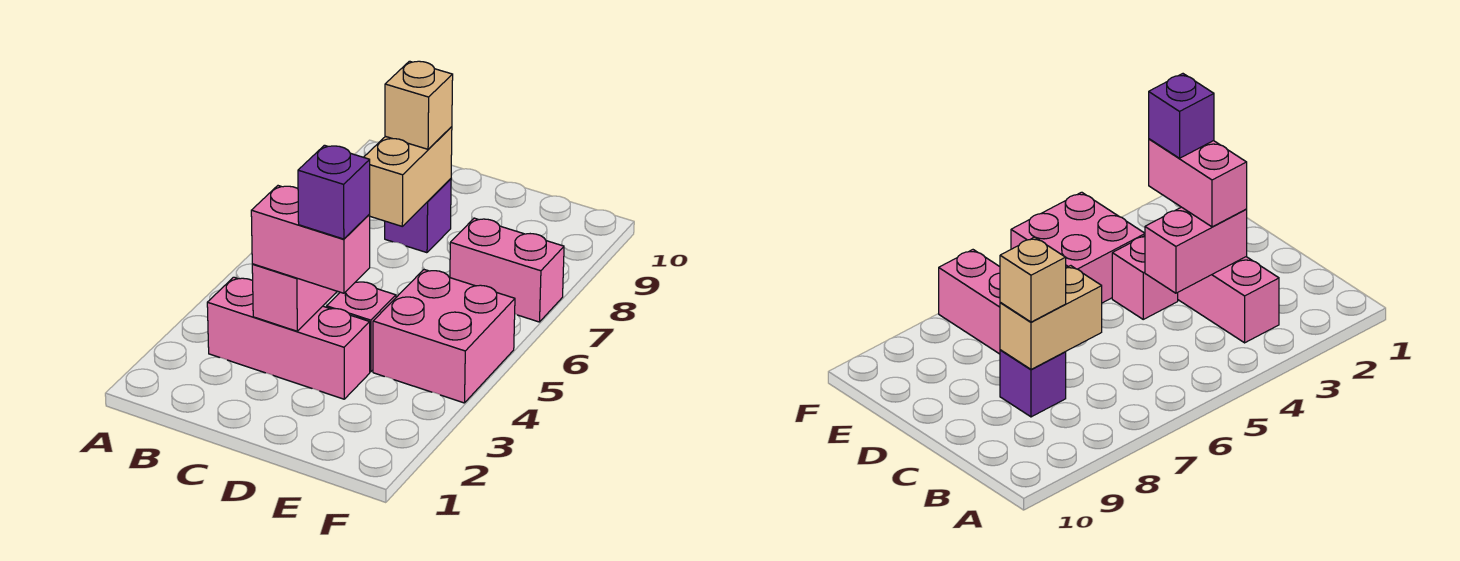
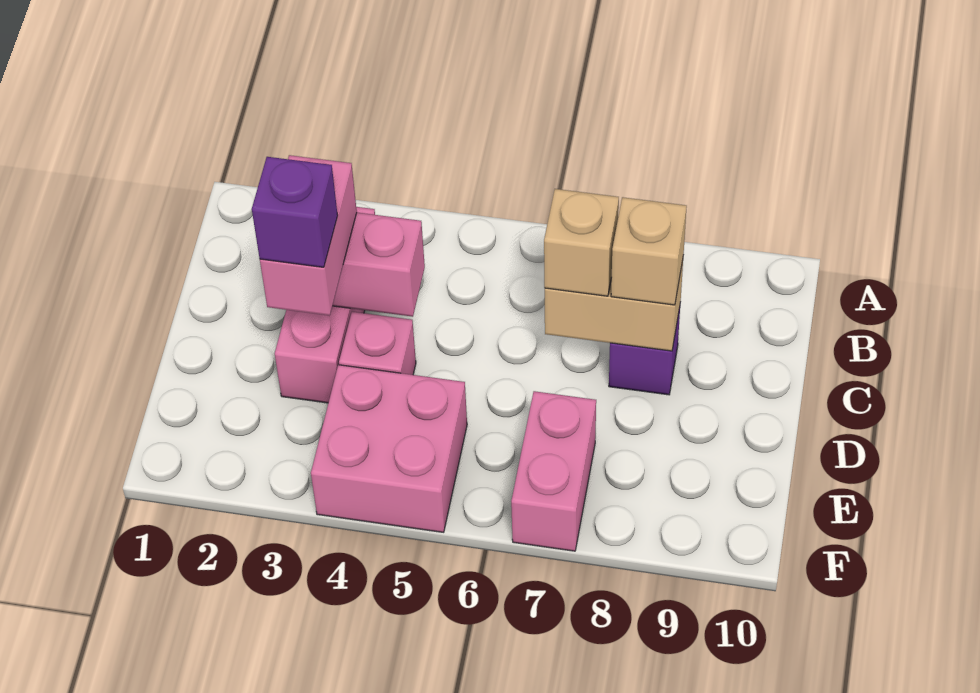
none -> tan 1x1 brick [544,189,619,296]

